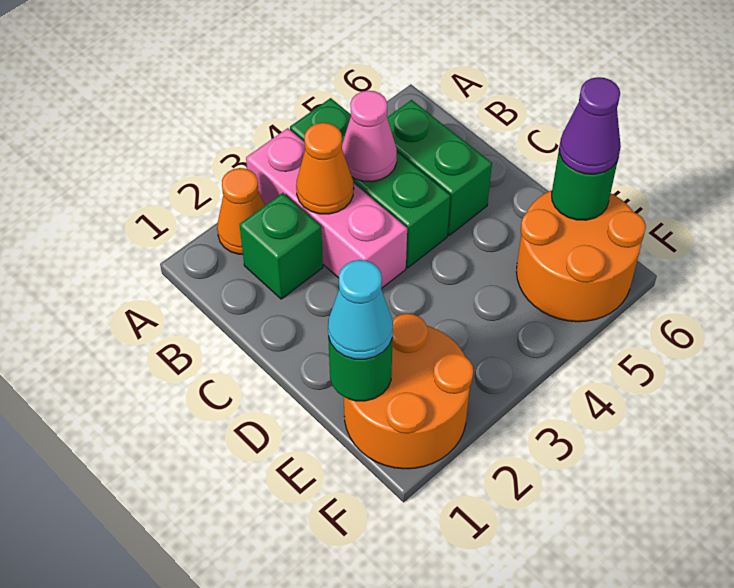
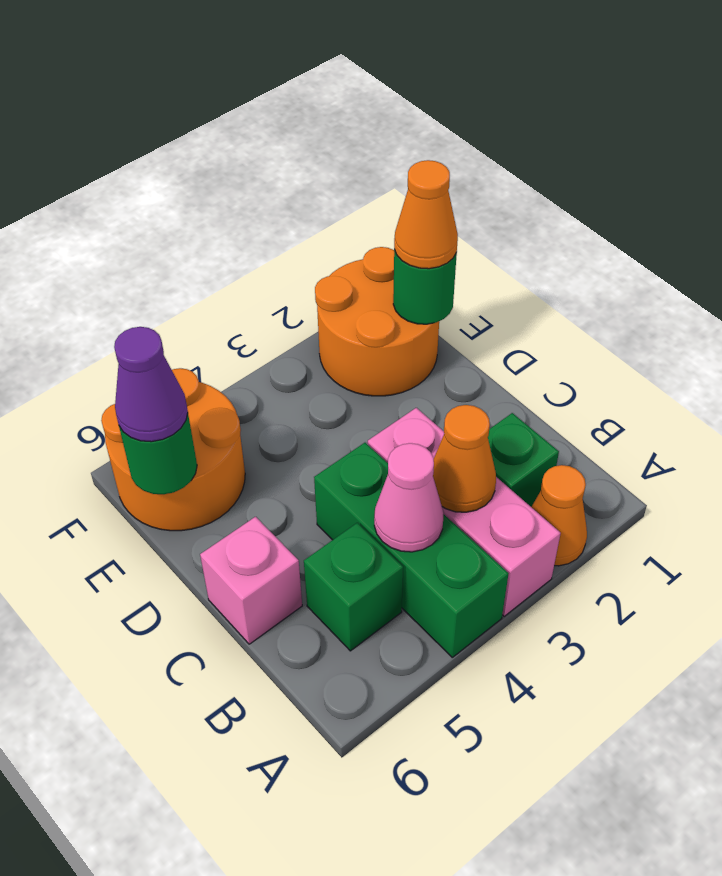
green 1x2 brick [387,100,492,235] -> green 1x1 brick [304,523,403,651]
none -> pink 1x1 brick [200,517,302,644]
cyan 1x1 cone [328,260,393,359] -> orange 1x1 cone [394,160,458,269]

